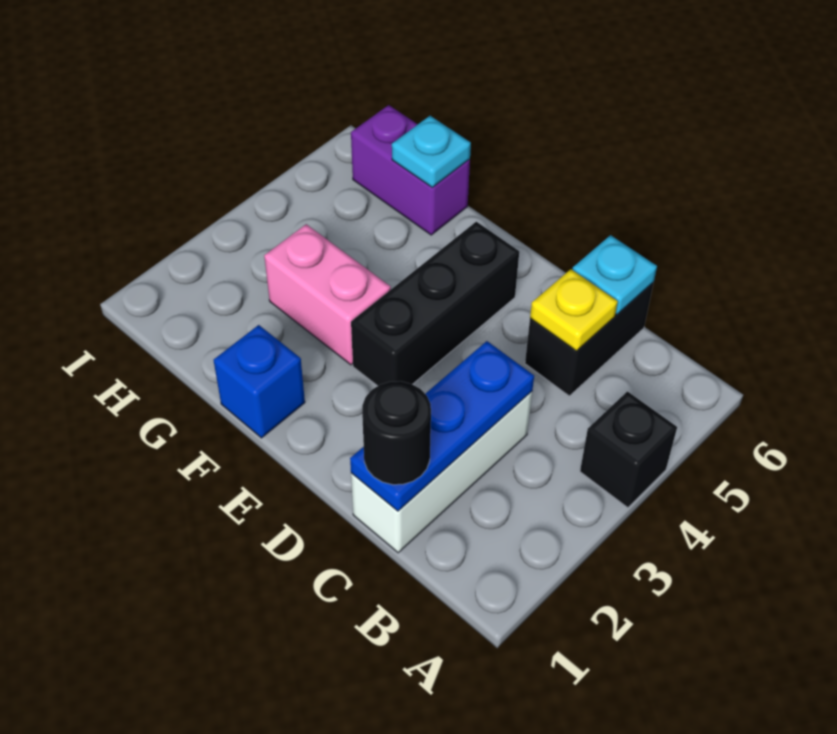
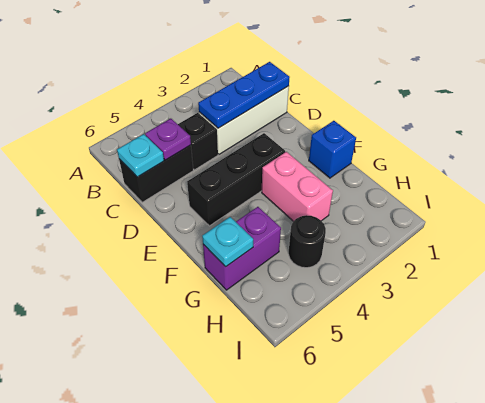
black 1x1 brick [580,392,677,508] -> black 1x1 brick moved to [178,113,218,170]
black 1x1 round brick [362,381,431,485] -> black 1x1 round brick moved to [289,215,326,268]
yellow 1x1 plate [530,269,618,351] -> purple 1x1 plate [145,119,191,160]
purple 1x2 brick [351,105,470,235] -> purple 1x2 brick turned to [203,207,281,290]

